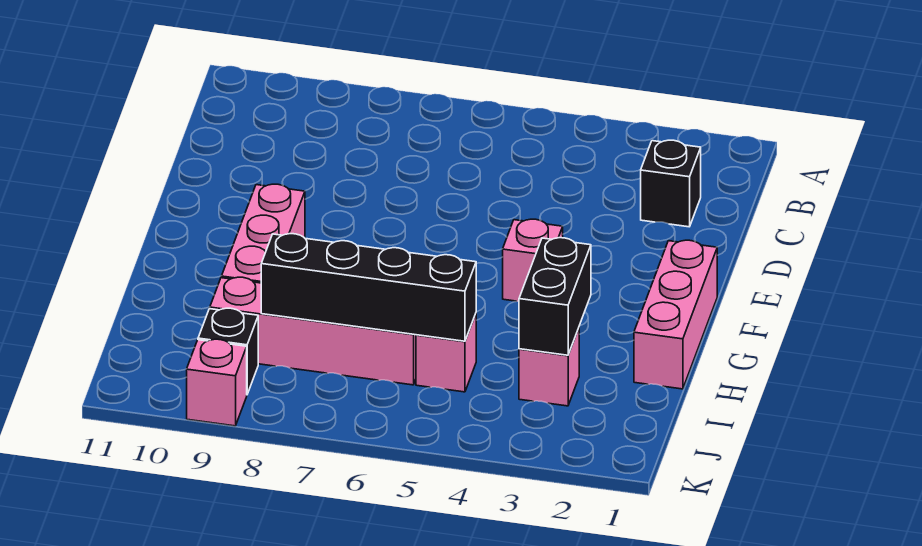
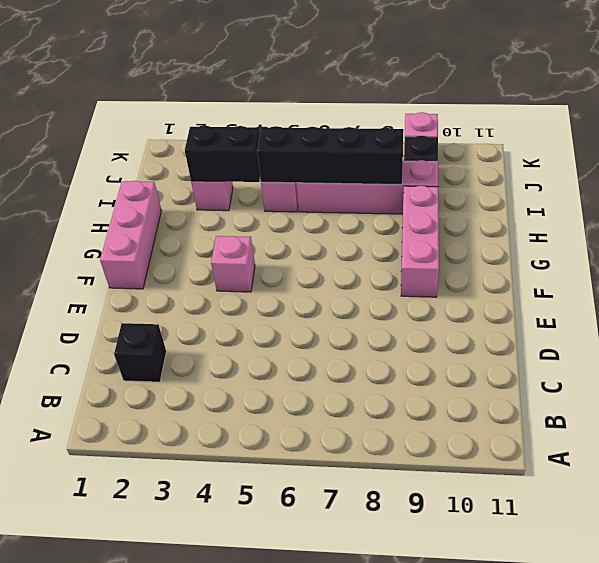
black 1x2 brick [519,238,591,355] -> black 1x2 brick turned to [185,125,260,182]

